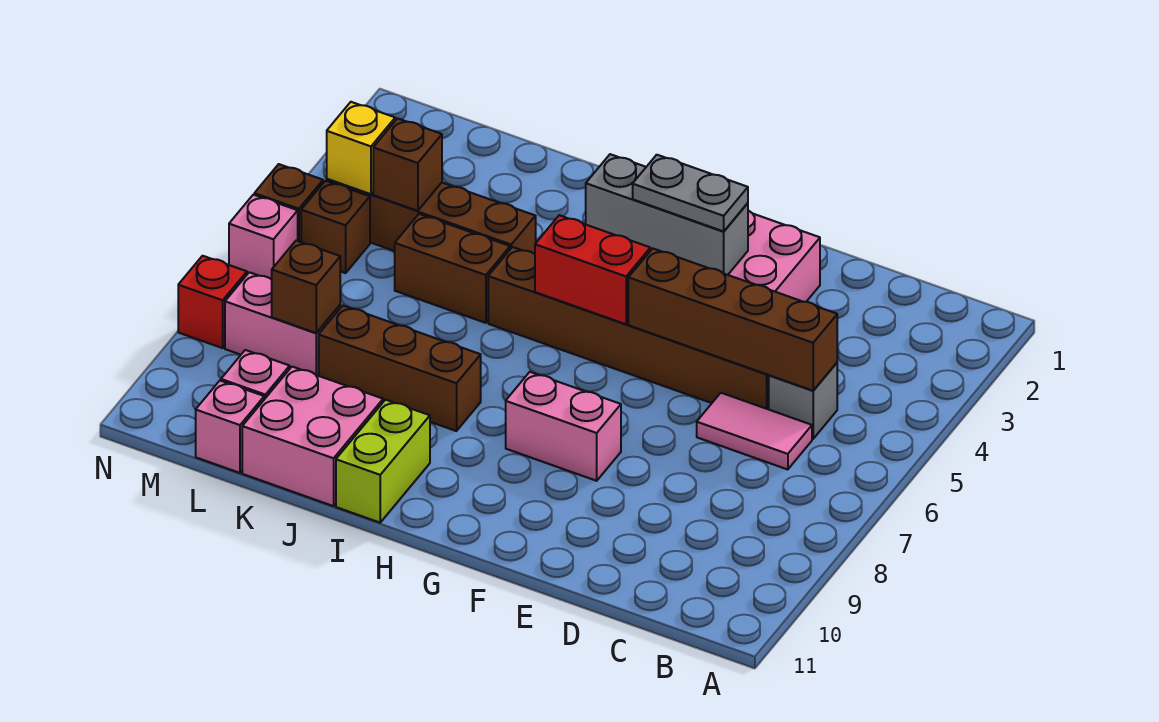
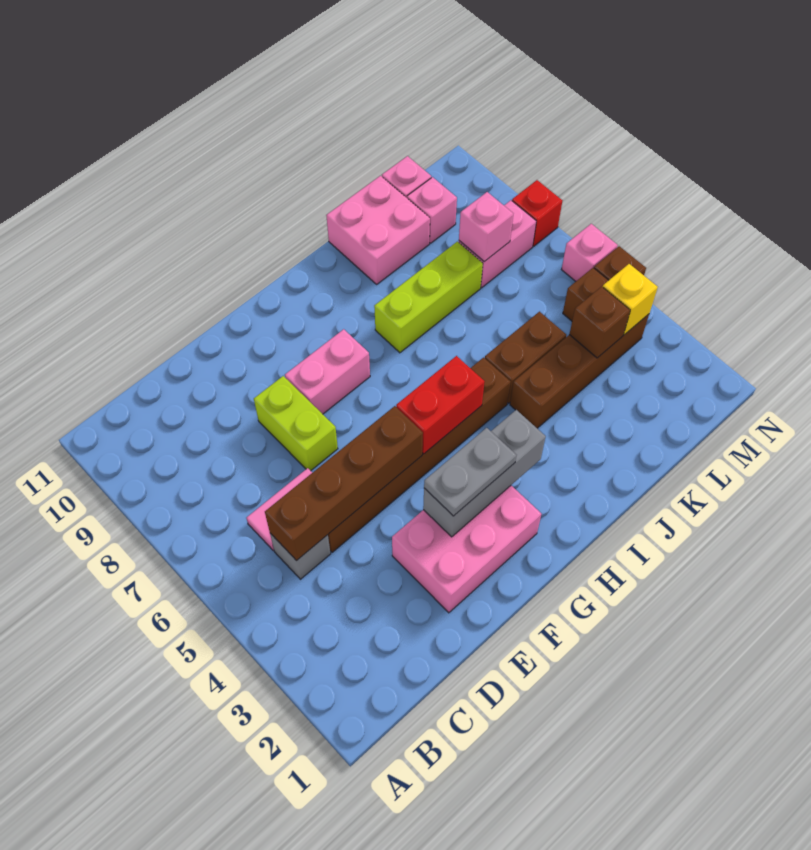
brown 1x3 brick [319,306,481,431] -> lime 1x3 brick [374,242,483,353]
lime 1x2 brick [336,400,430,523] -> lime 1x2 brick moved to [254,376,338,471]
brown 1x1 brick [272,241,340,333] -> pink 1x1 brick [459,192,513,262]

